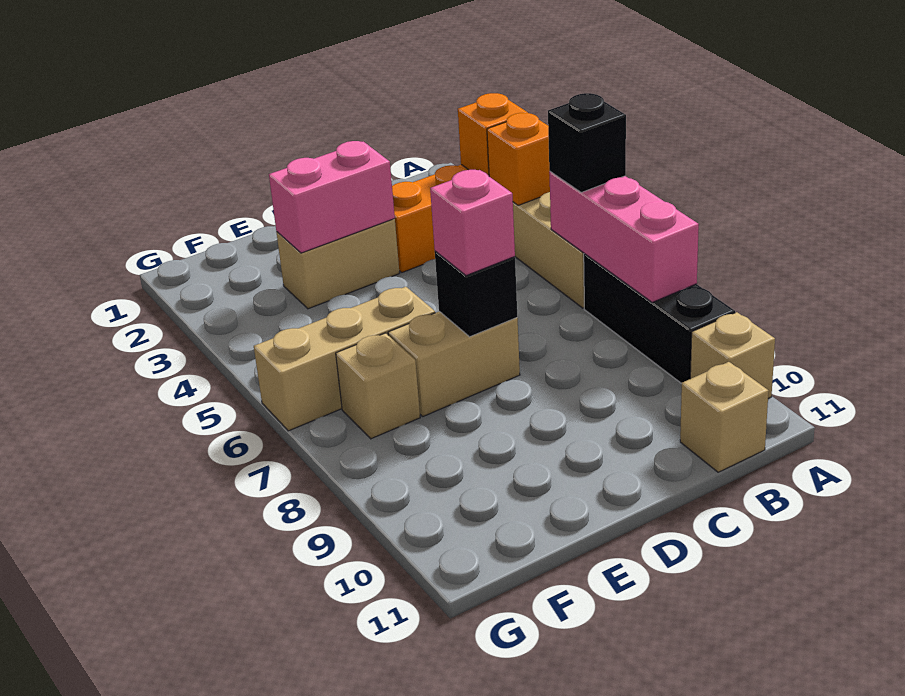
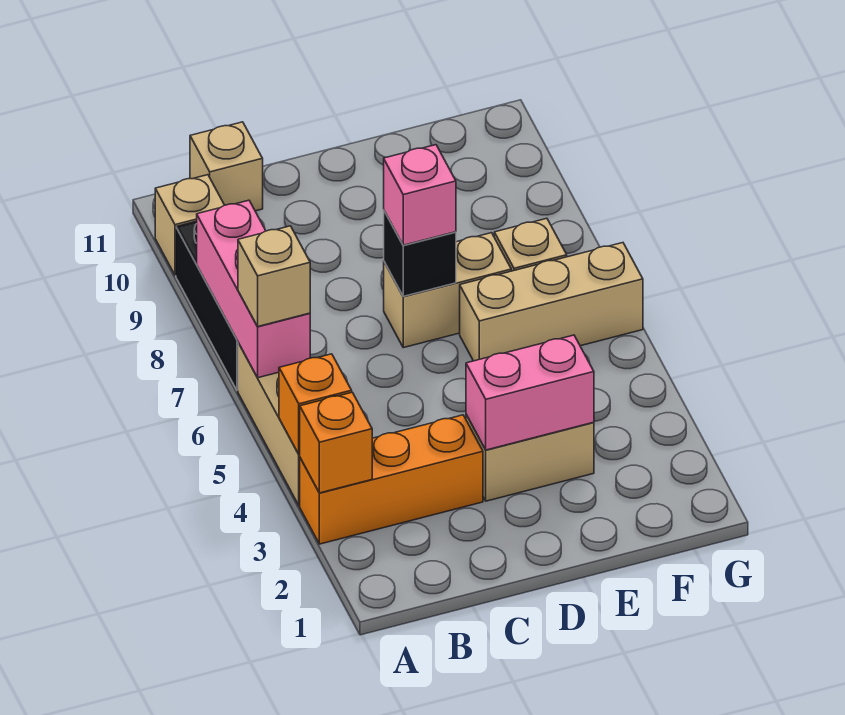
black 1x1 brick [548,93,626,192] -> tan 1x1 brick [238,226,310,326]

